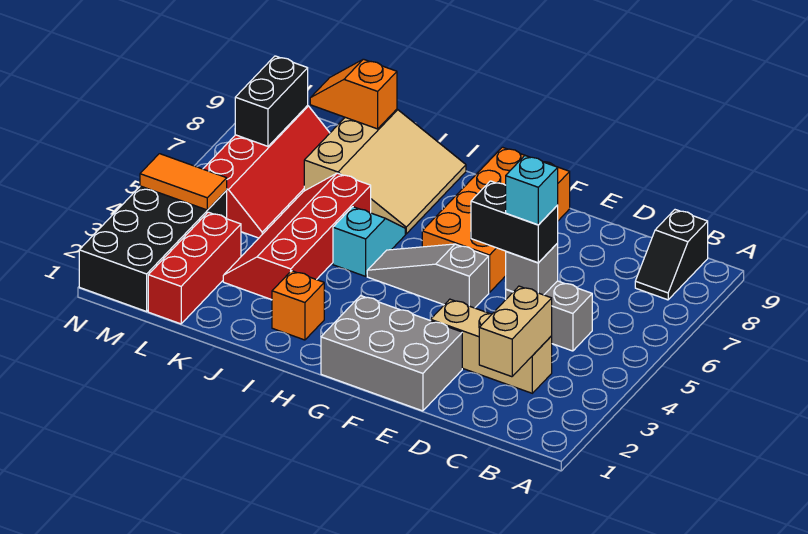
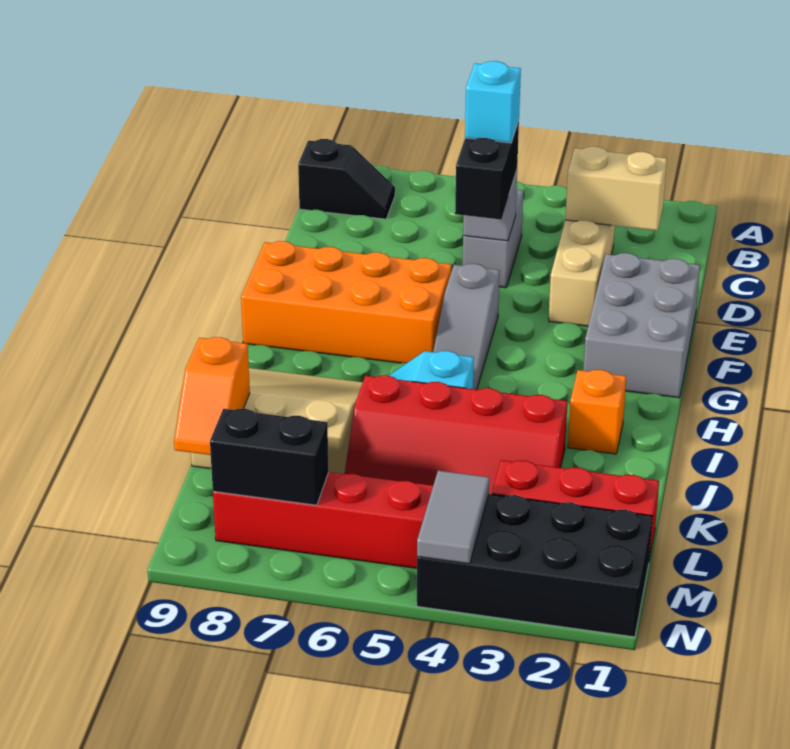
orange 1x2 tile [140,154,227,210] -> grey 1x2 tile [417,471,489,564]

